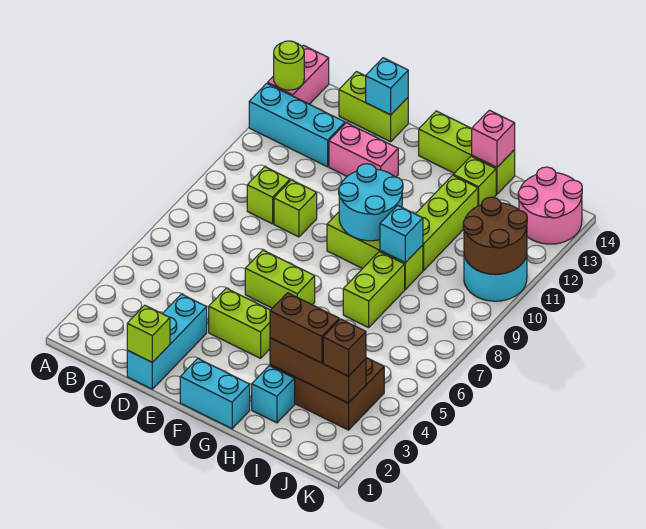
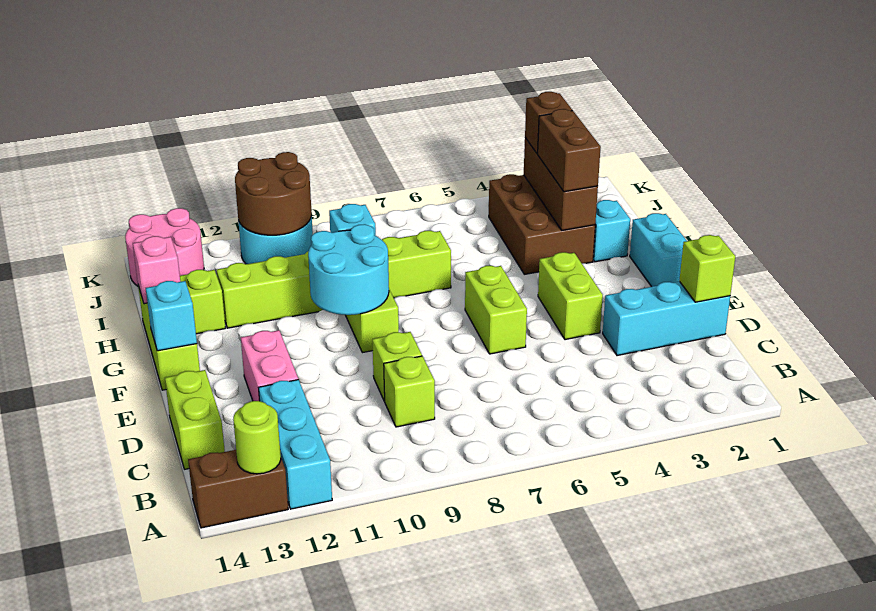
pink 1x2 brick [268,45,329,104] -> brown 1x2 brick [188,450,288,528]
cyan 1x1 brick [366,58,408,115] -> cyan 1x1 brick moved to [146,281,197,351]

